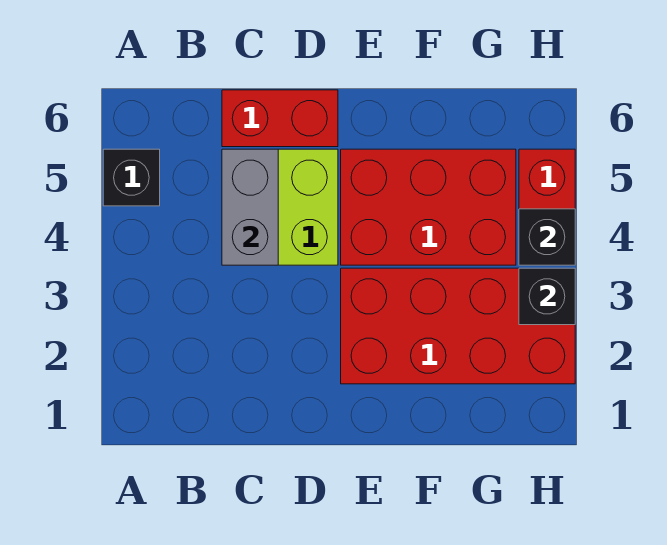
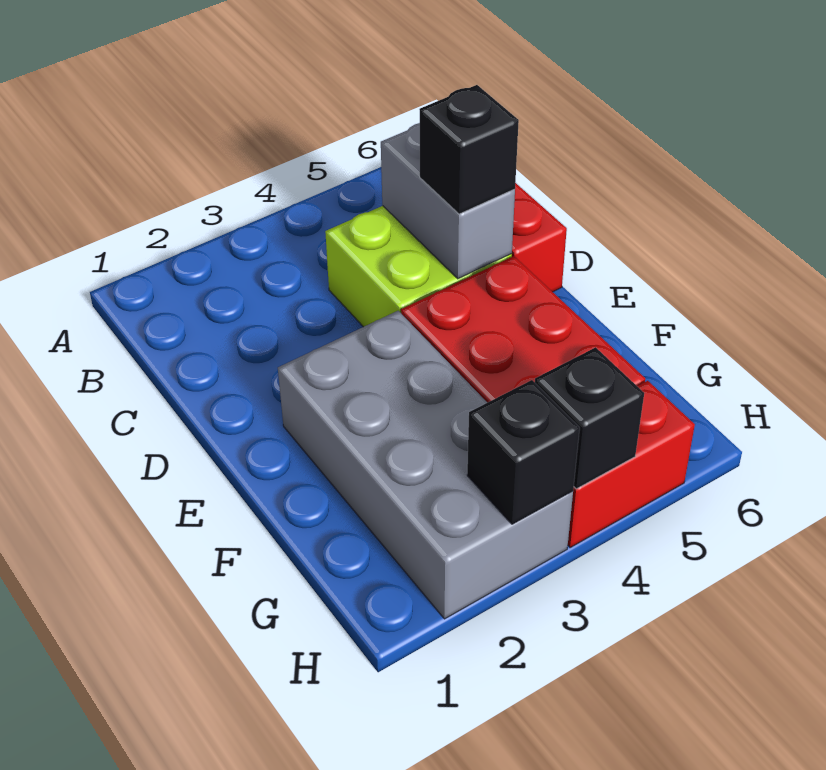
black 1x1 brick [103,149,160,206] -> black 1x1 brick moved to [419,85,519,214]
grey 1x2 brick [222,149,278,265] -> grey 1x2 brick turned to [381,123,515,279]
red 2x4 brick [341,268,575,384] -> grey 2x4 brick [278,311,573,619]

